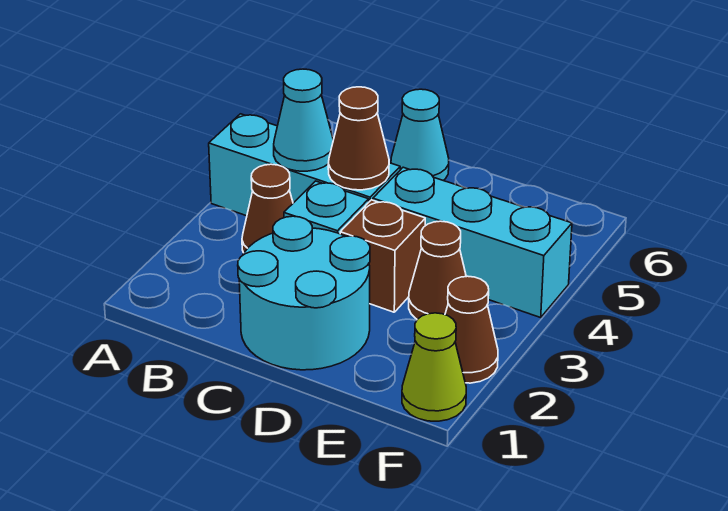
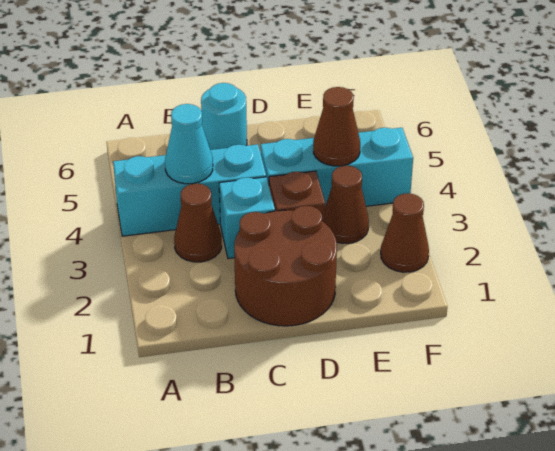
cyan 2x2 round brick [238,216,370,370] -> brown 2x2 round brick [234,206,337,326]
brown 1x1 cone [328,87,389,190] -> brown 1x1 cone moved to [313,87,360,166]
cyan 1x1 cone [391,89,449,180] -> cyan 1x1 round brick [201,83,247,150]
lime 1x1 cone [402,313,466,421] -> none

